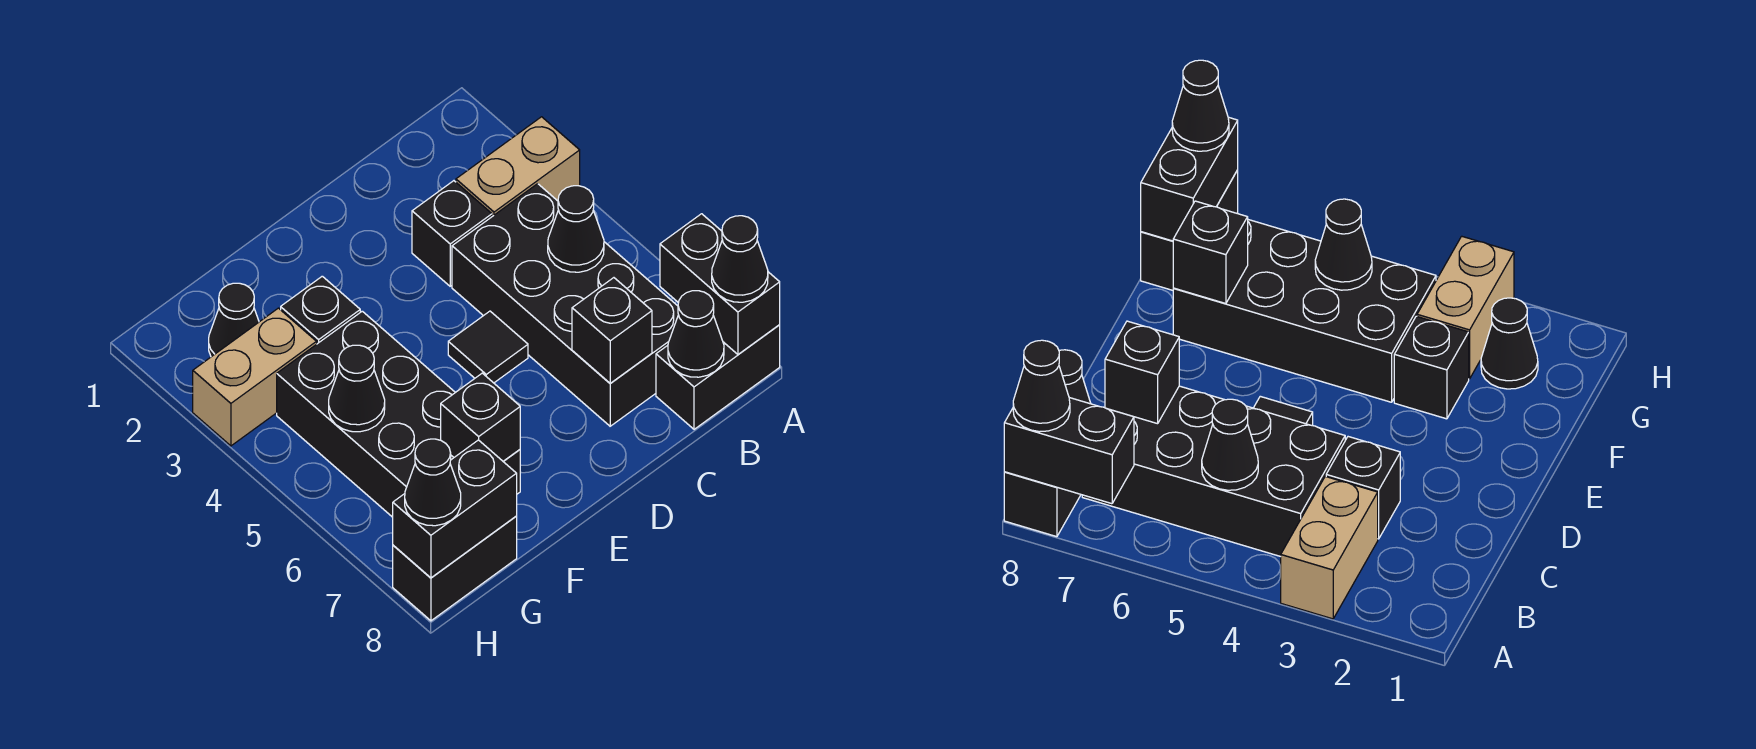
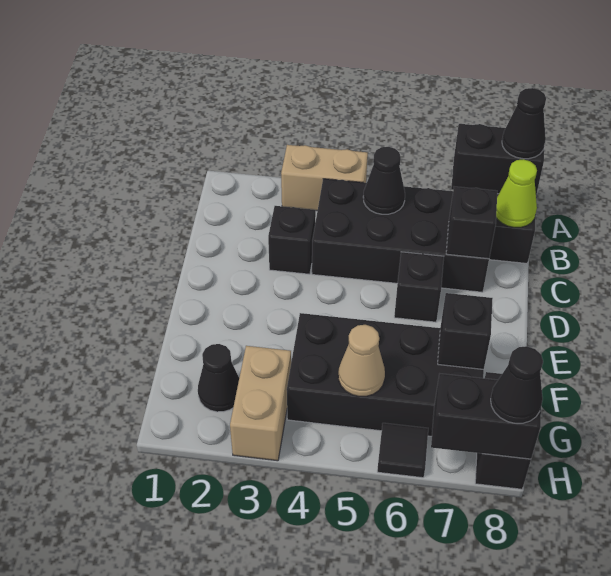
tan 1x2 brick [456,117,580,216] -> tan 1x2 brick turned to [281,145,368,211]
black 1x1 cone [668,291,724,377] -> lime 1x1 cone [496,159,537,227]
black 1x1 tile [448,311,528,383] -> black 1x1 tile moved to [377,423,428,478]
black 1x1 brick [281,276,360,344] -> black 1x1 brick moved to [394,252,444,322]
black 1x1 cone [329,345,385,432] -> tan 1x1 cone [338,325,385,396]
black 1x2 brick [393,440,517,578] -> black 1x2 brick turned to [431,374,541,459]

